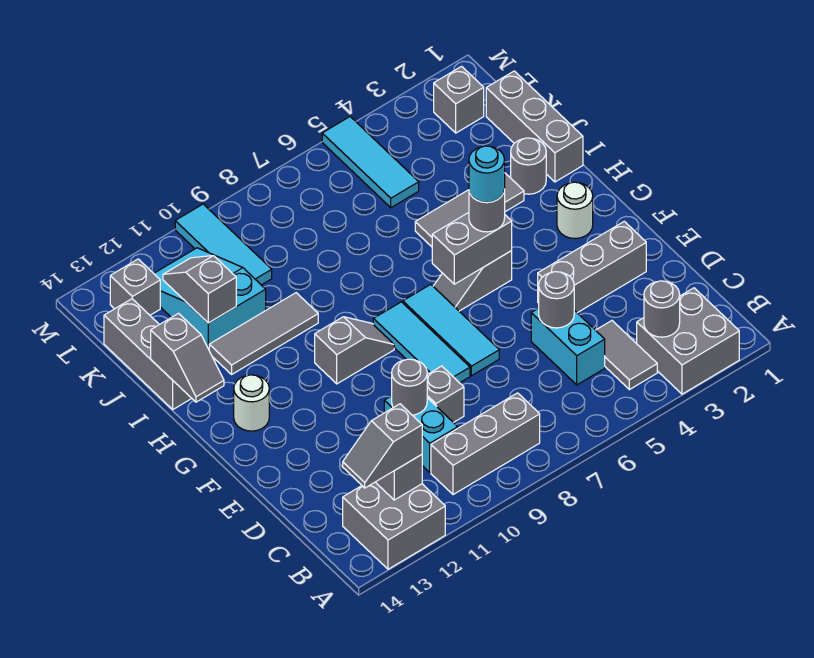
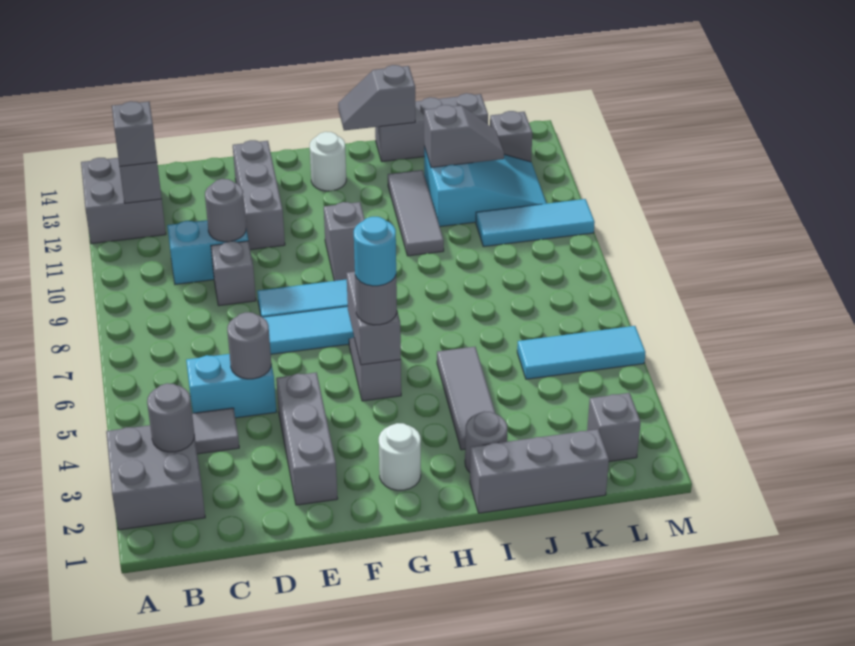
grey 1x3 brick [431,393,540,495] -> grey 1x3 brick moved to [233,140,285,250]

